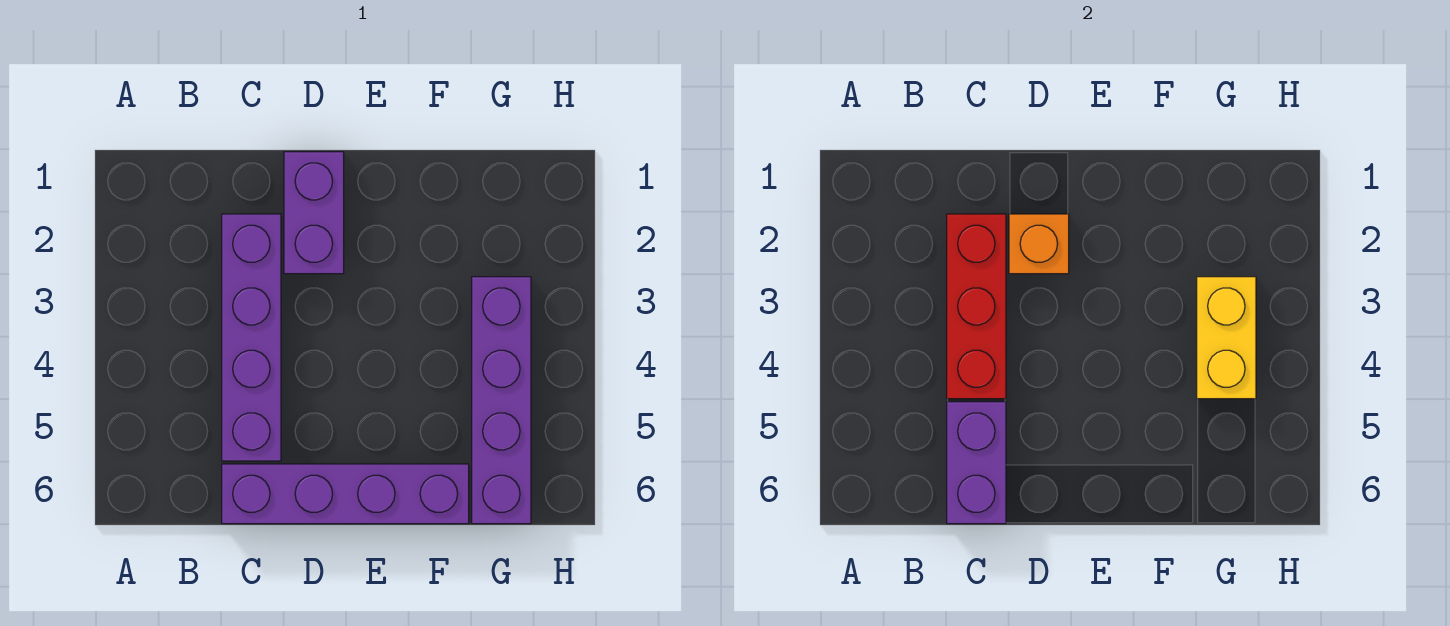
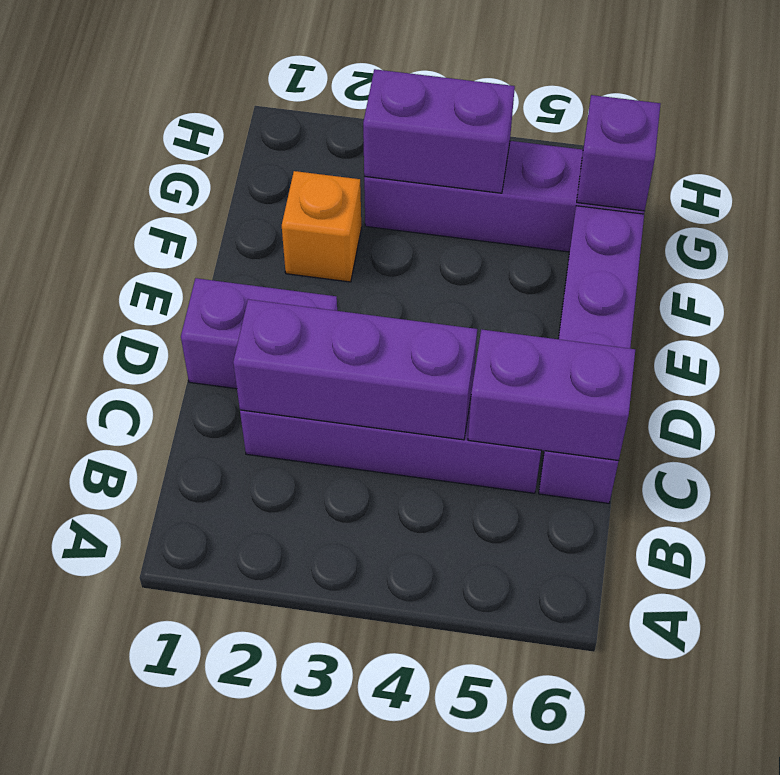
red 1x3 brick [947,214,1006,399] -> purple 1x3 brick [233,299,477,440]
orange 1x1 brick [1009,214,1069,274] -> orange 1x1 brick moved to [282,171,361,282]
yellow 1x2 brick [1197,277,1256,399] -> purple 1x2 brick [363,69,515,193]
none -> purple 1x1 brick [577,95,660,211]

